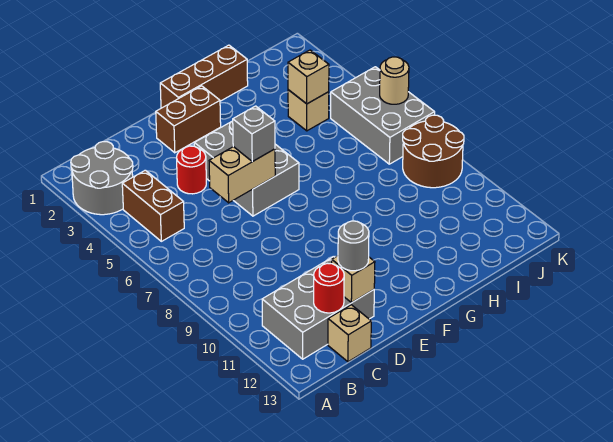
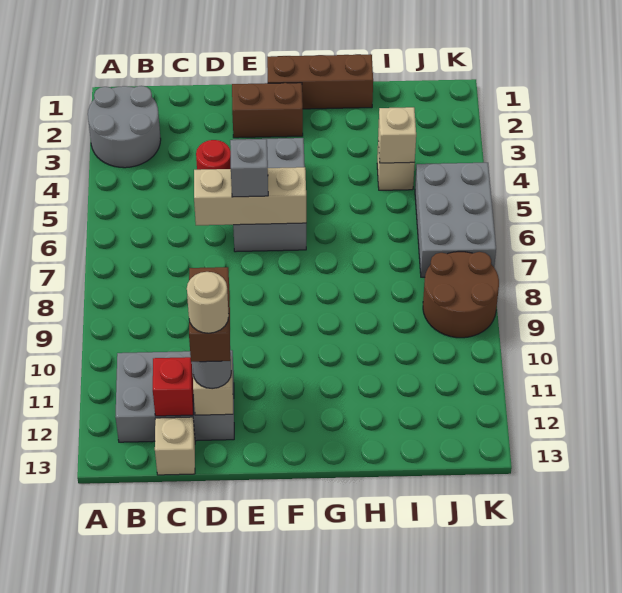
brown 1x2 brick [122,170,184,241] -> brown 1x2 brick moved to [189,267,230,362]
red 1x1 round brick [314,263,344,313] -> red 1x1 brick [153,357,193,416]
tan 1x2 brick [209,147,275,203] -> tan 1x3 brick [194,167,306,225]
tan 1x1 round brick [380,57,409,104] -> tan 1x1 round brick moved to [187,272,229,333]

